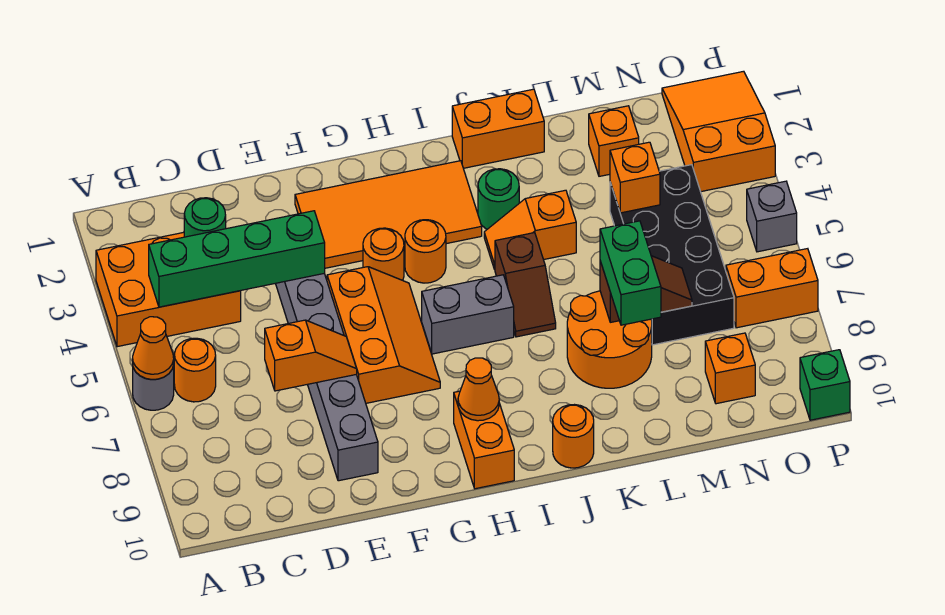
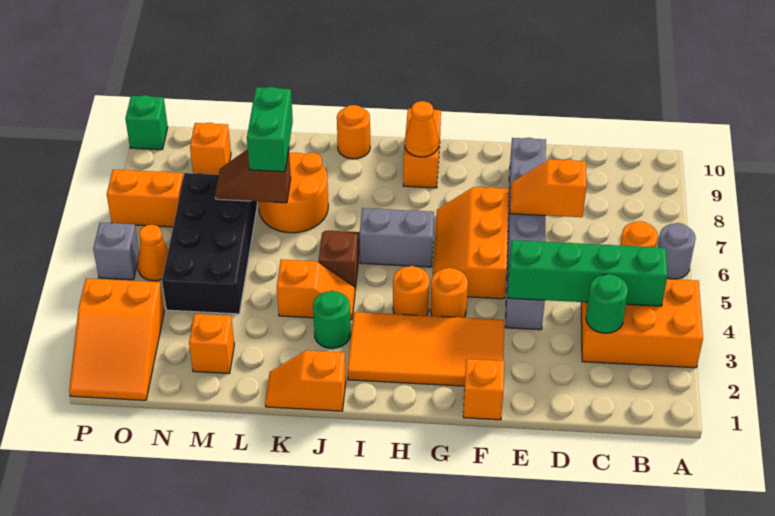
orange 1x1 cone [133,317,174,380] -> orange 1x1 cone moved to [138,225,168,281]
orange 1x2 brick [452,89,544,168] -> orange 1x2 slope [265,350,346,411]
orange 1x1 brick [610,142,660,213] -> orange 1x1 brick moved to [463,359,504,420]

